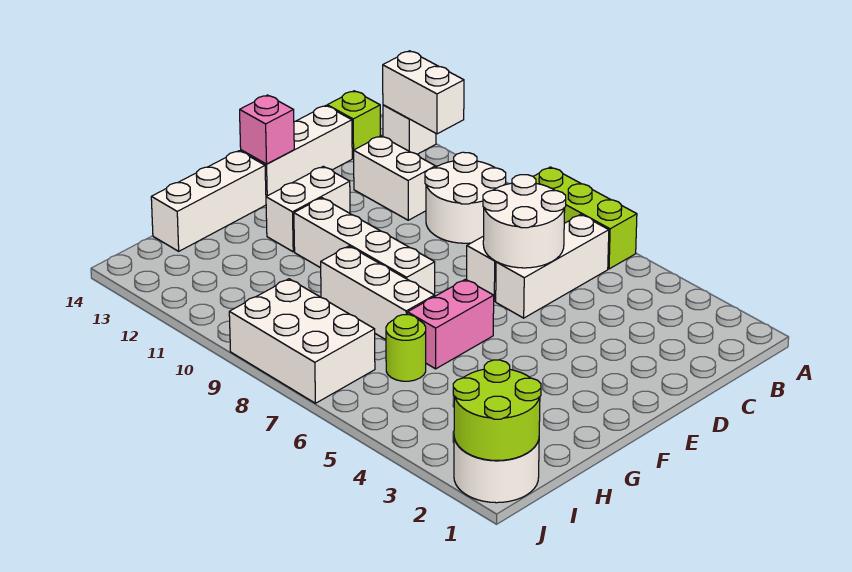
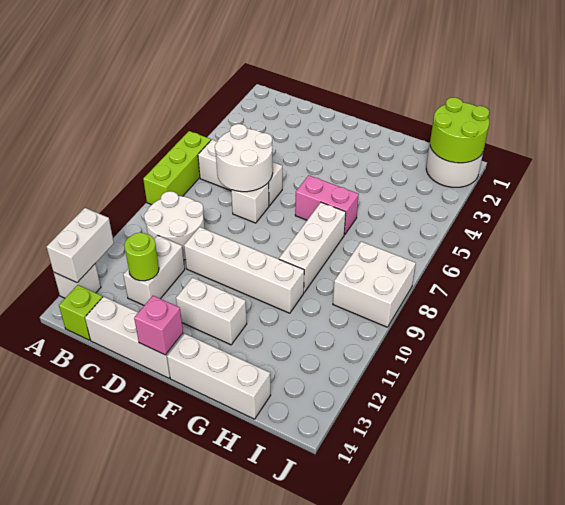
white 1x4 brick [294,198,435,295] -> white 1x4 brick turned to [184,227,304,313]
lime 1x1 round brick [386,315,426,381] -> lime 1x1 round brick moved to [124,233,159,281]
white 2x3 brick [229,279,375,403] -> white 2x2 brick [333,242,416,327]

